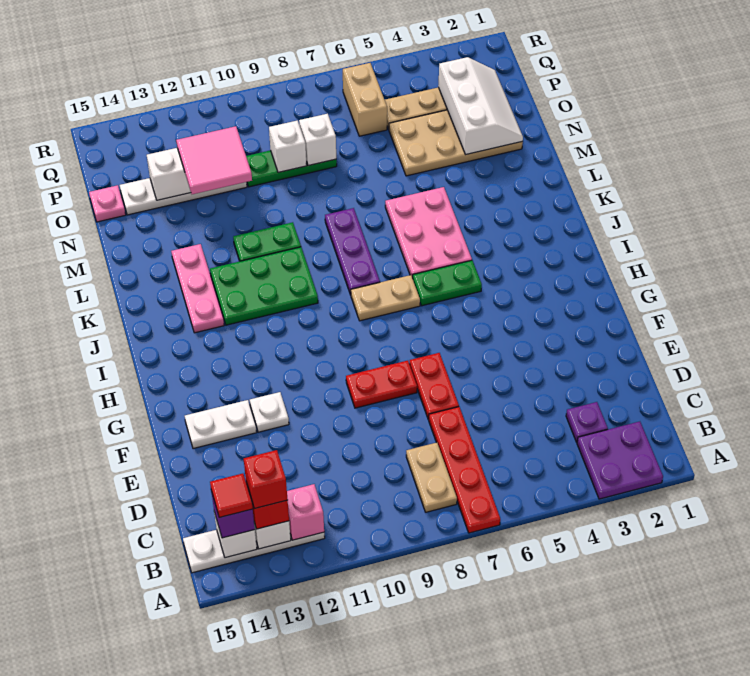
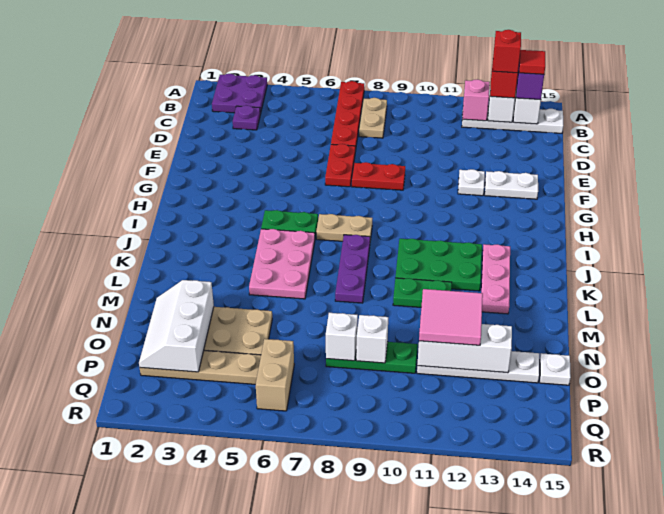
pink 1x1 plate [89,185,126,222] -> white 1x1 plate [540,353,571,385]

